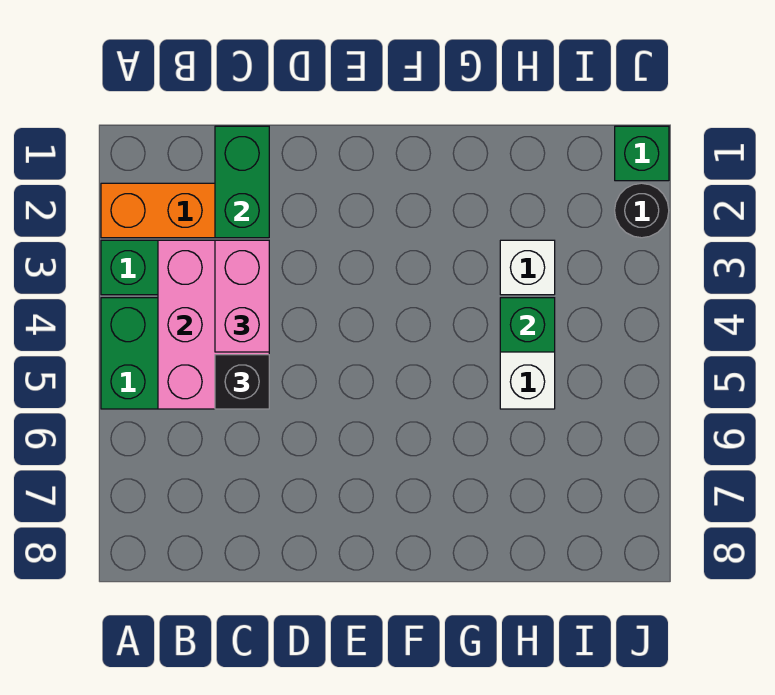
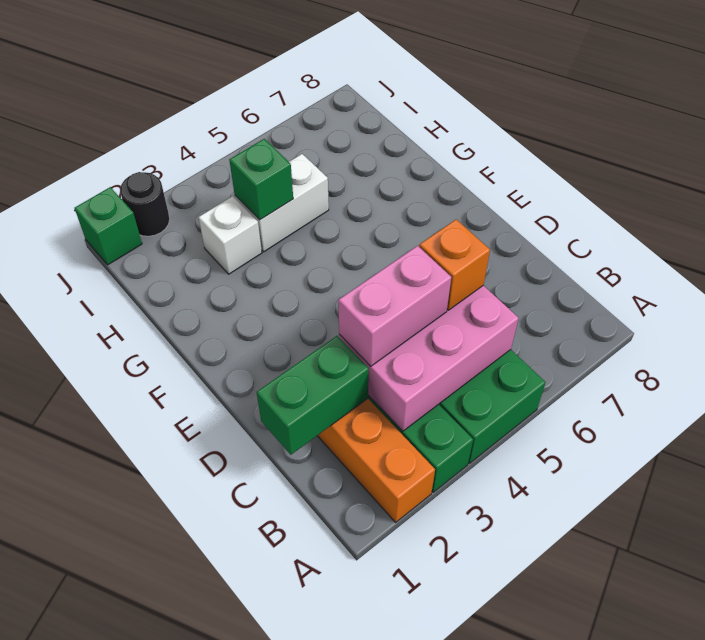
black 1x1 brick [215,355,269,409] -> orange 1x1 brick [419,220,490,310]

